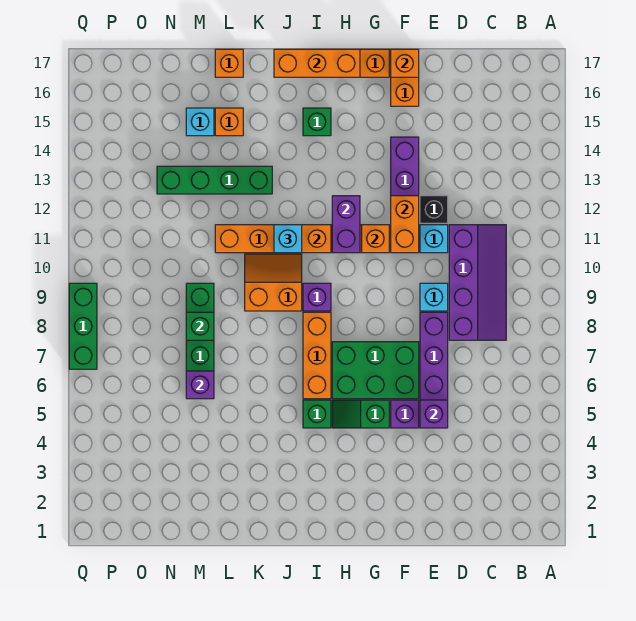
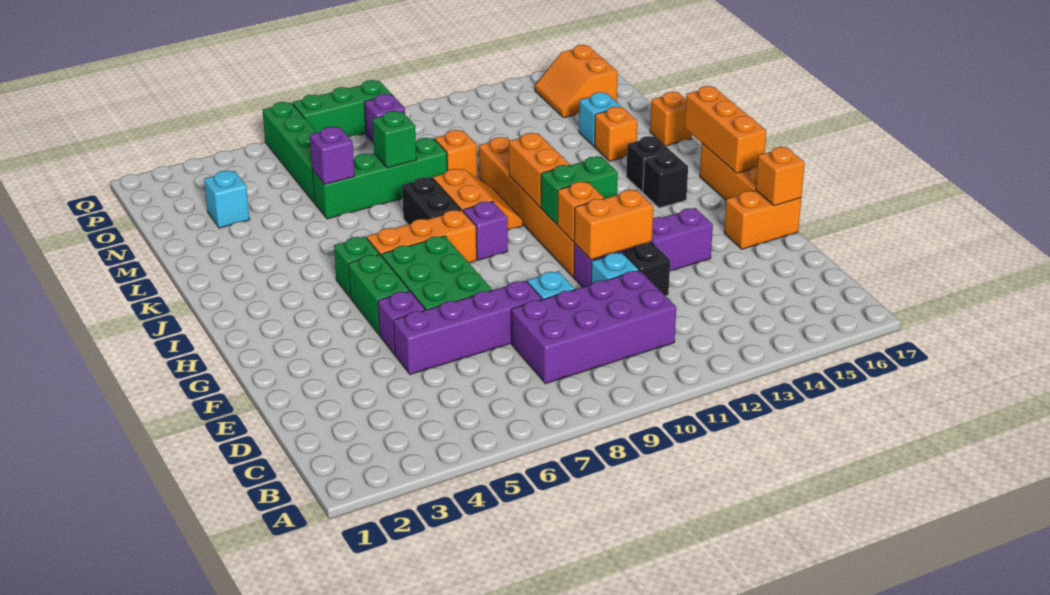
purple 2x4 slope [449,225,506,340] -> purple 2x4 brick [511,270,676,384]
purple 1x1 brick [420,400,448,428] -> purple 1x1 brick moved to [364,94,405,143]
green 1x2 slope [332,400,389,428] -> green 1x2 brick [348,254,409,335]
purple 1x2 brick [332,196,360,253] -> green 1x2 brick [541,157,618,224]
green 1x1 brick [303,108,331,136] -> black 1x1 brick [643,151,688,208]
none -> black 1x2 brick [402,177,461,225]
cyan 1x1 brick [274,225,302,253] -> cyan 1x1 brick moved to [204,171,250,228]
none -> black 1x1 brick [626,136,671,192]
green 1x4 brick [157,166,272,194] -> green 1x4 brick moved to [263,102,317,202]
none -> orange 1x1 brick [435,130,477,178]
none -> orange 2x2 slope [535,45,618,118]

